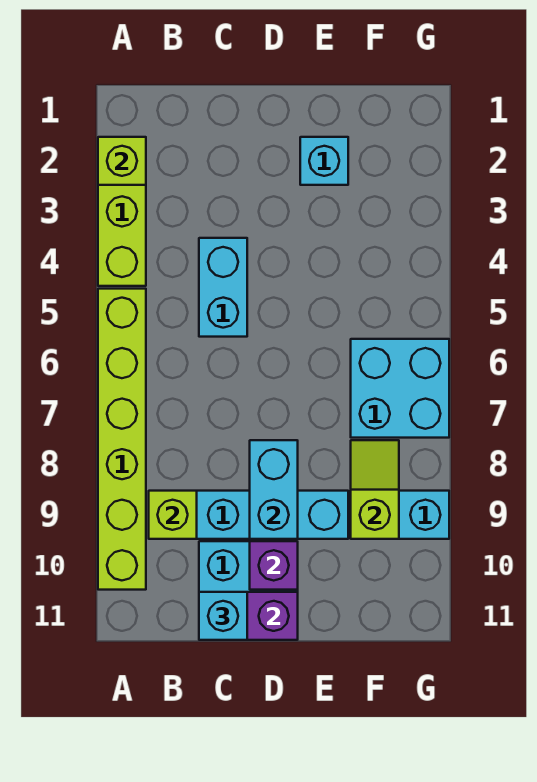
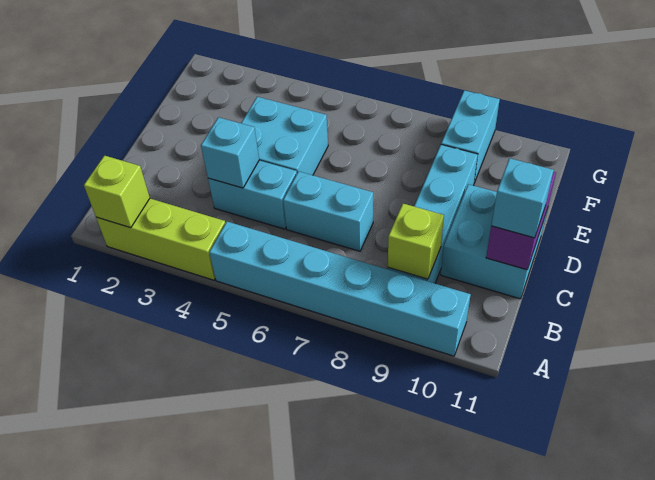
lime 1x6 brick [98,289,146,590] -> cyan 1x6 brick [209,222,471,356]
cyan 1x2 brick [250,440,298,539] -> cyan 1x2 brick moved to [283,171,373,251]
purple 1x1 brick [250,541,298,590] -> none
cyan 1x1 brick [300,137,348,185] -> cyan 1x1 brick moved to [201,117,259,188]
cyan 2x2 brick [351,339,449,438] -> cyan 2x2 brick moved to [241,97,328,175]
lime 1x2 slope [351,440,399,539] -> none

